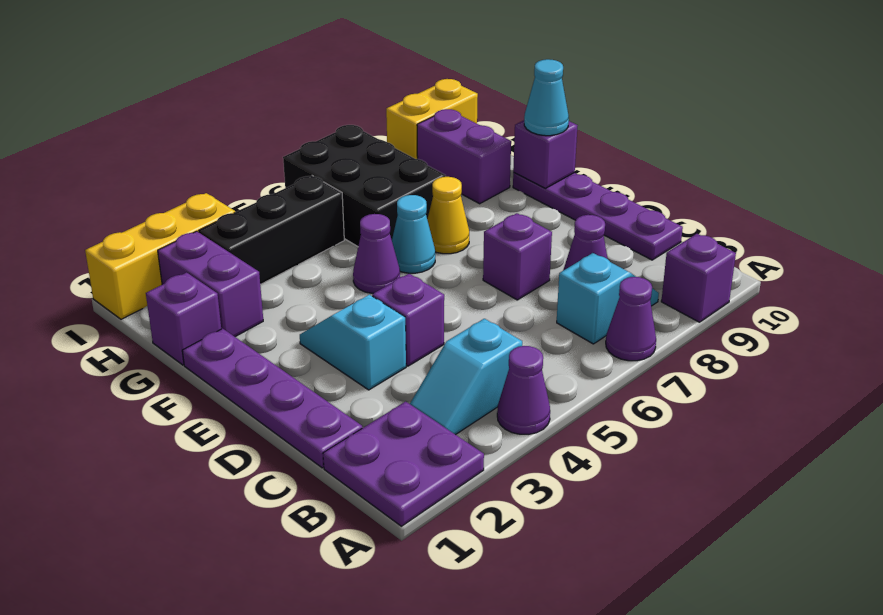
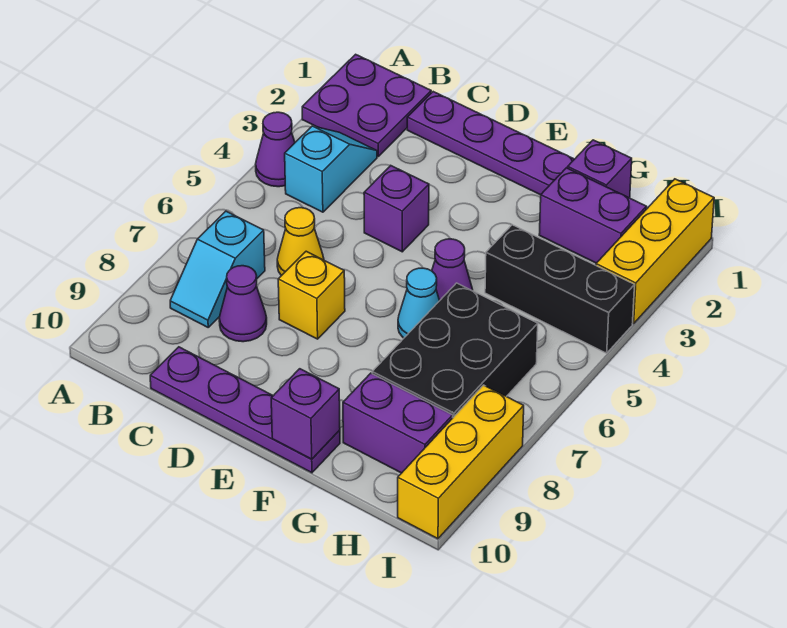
purple 1x1 cone [606,277,656,361] -> none
purple 1x1 brick [661,234,736,322] -> none
cyan 1x2 slope [300,295,406,390] -> none
purple 1x1 brick [483,213,552,300] -> yellow 1x1 brick [278,251,345,339]
yellow 1x1 cone [427,177,469,254] -> yellow 1x1 cone moved to [277,208,324,276]
cyan 1x1 cone [524,59,569,136] -> none
black 2x3 brick [283,125,446,247] -> black 2x3 brick turned to [372,283,538,417]
black 1x3 brick [199,176,344,285] -> black 1x3 brick turned to [485,225,635,353]
yellow 1x2 brick [386,79,478,159] -> yellow 1x3 brick [398,385,524,539]

